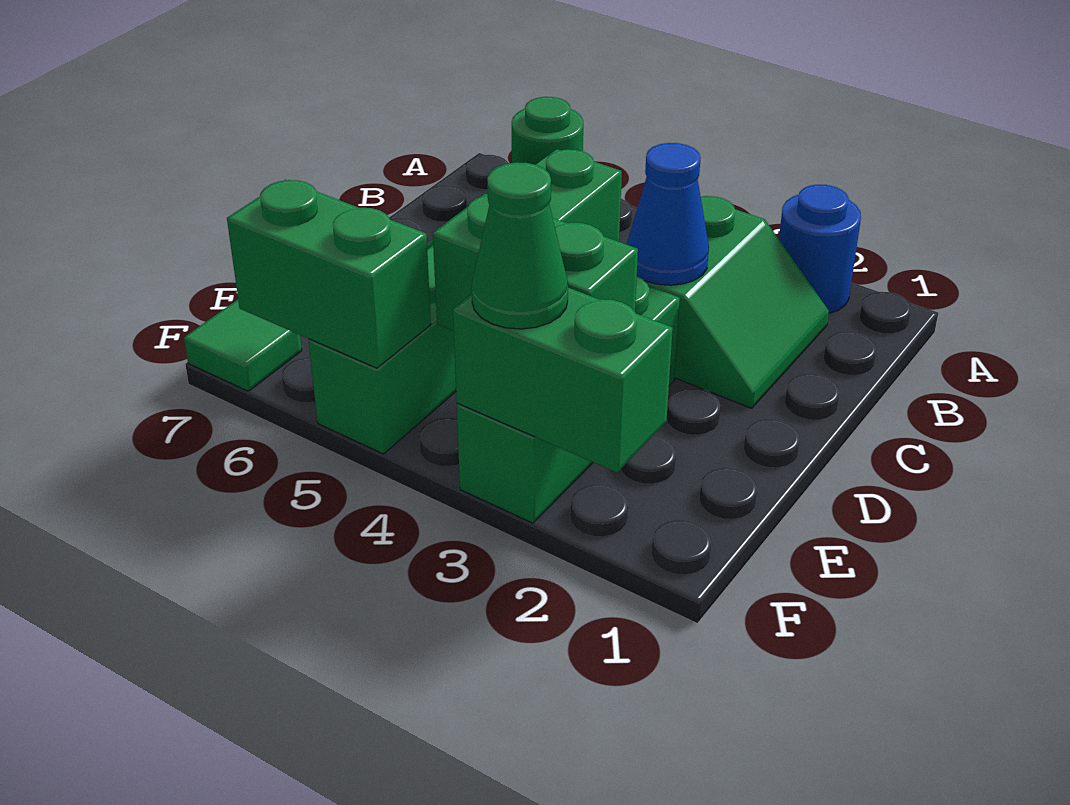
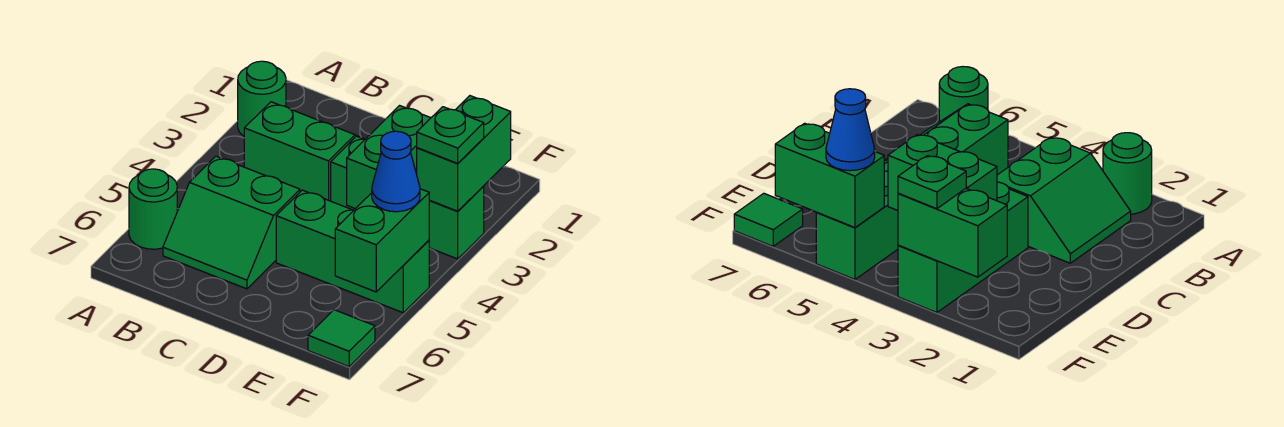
blue 1x1 round brick [779,185,861,313] -> green 1x1 round brick [238,61,286,136]
blue 1x1 cone [627,143,709,285] -> blue 1x1 cone moved to [372,131,420,212]
green 1x1 cone [472,162,568,329] -> green 1x1 plate [417,107,484,163]

